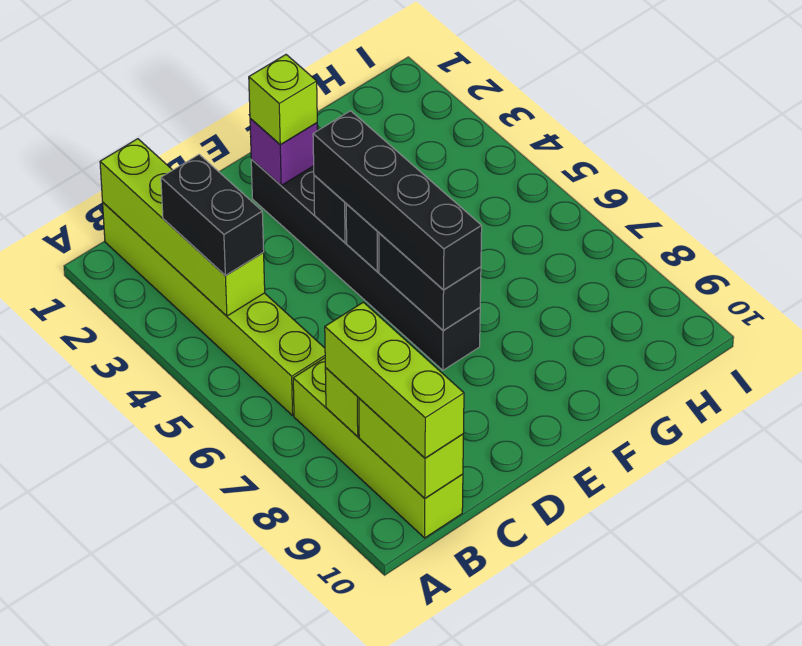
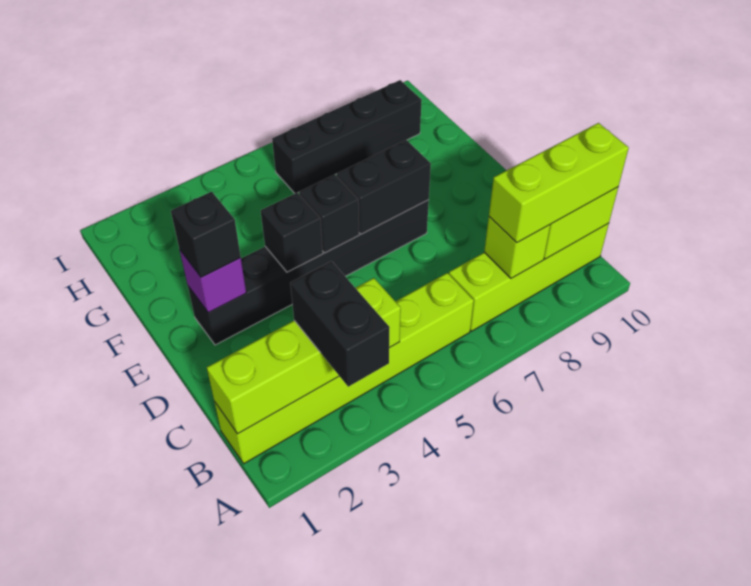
black 1x2 brick [161,154,264,275] -> black 1x2 brick turned to [290,261,390,387]
lime 1x1 brick [249,55,317,144] -> black 1x1 brick [171,192,241,277]
black 1x4 brick [313,111,482,290] -> black 1x4 brick moved to [272,80,422,193]

